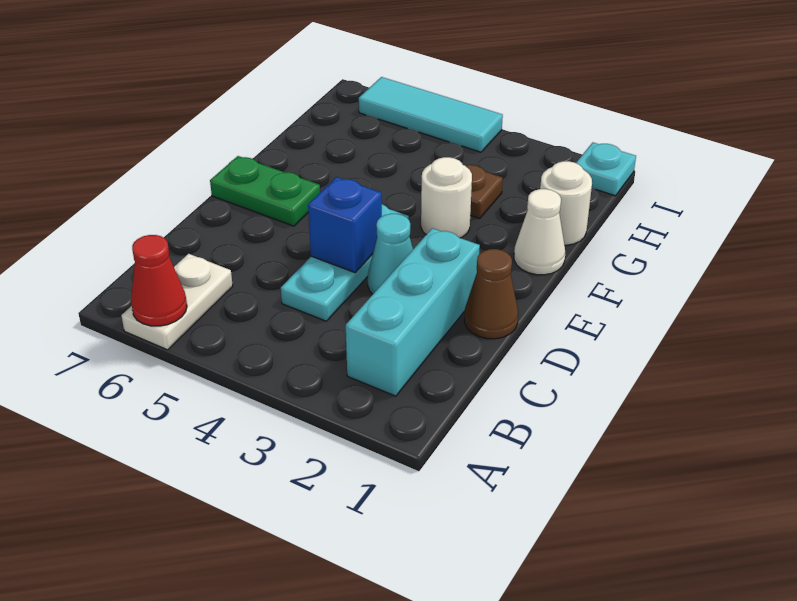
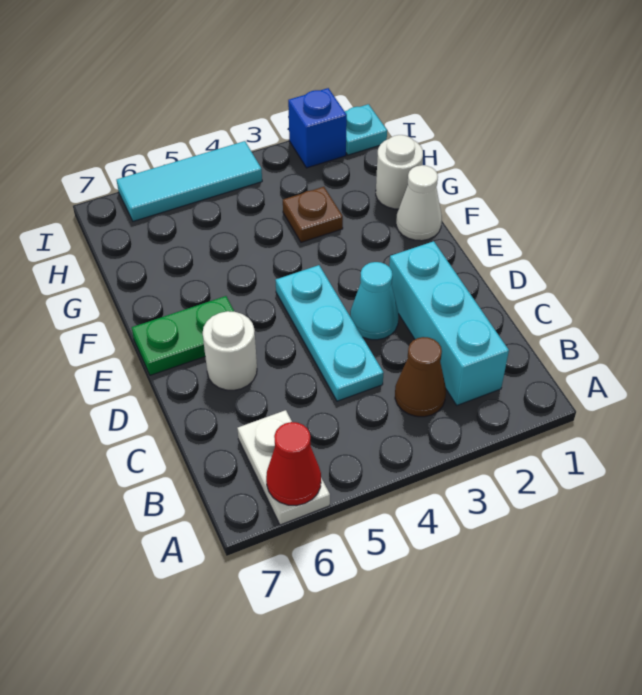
brown 1x1 cone [464,249,518,339] -> brown 1x1 cone moved to [395,337,446,417]
blue 1x1 brick [308,177,382,273] -> blue 1x1 brick moved to [288,88,347,168]
white 1x1 round brick [421,157,472,238] -> white 1x1 round brick moved to [203,311,257,390]

